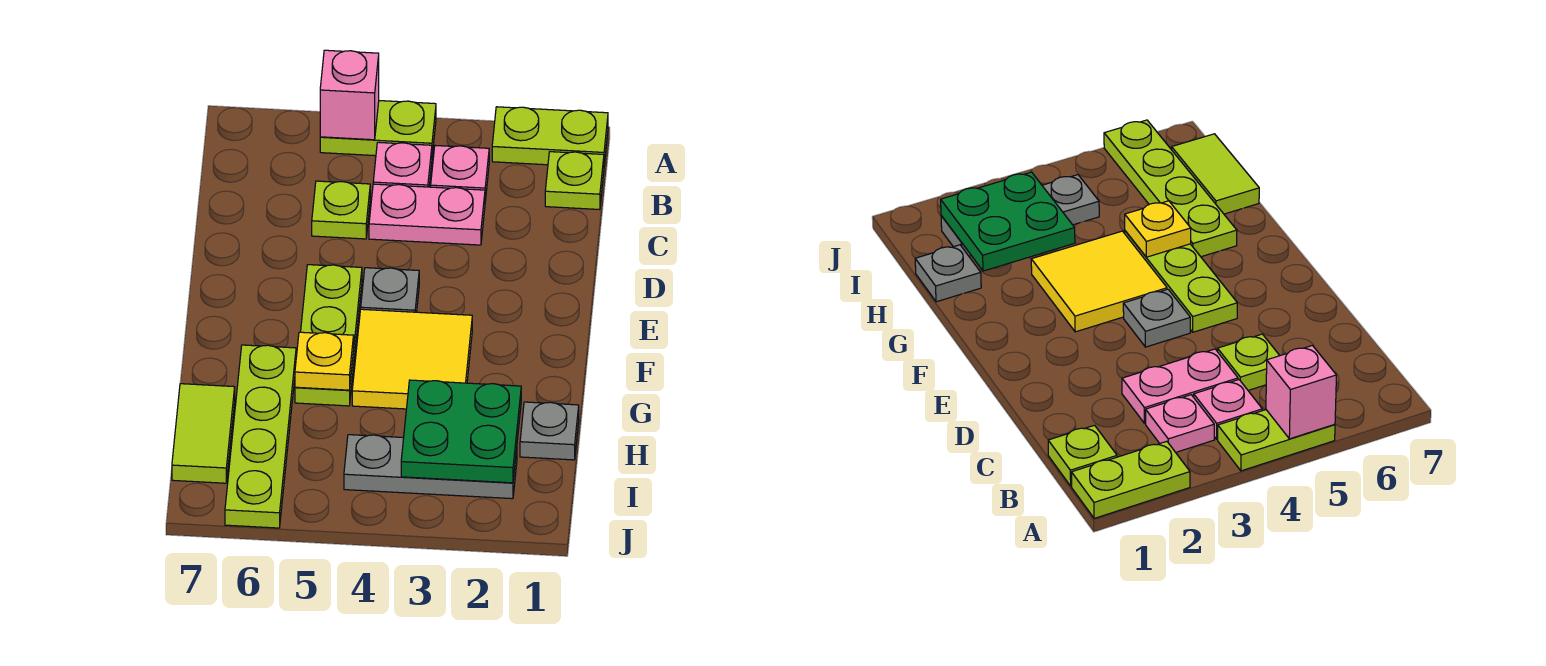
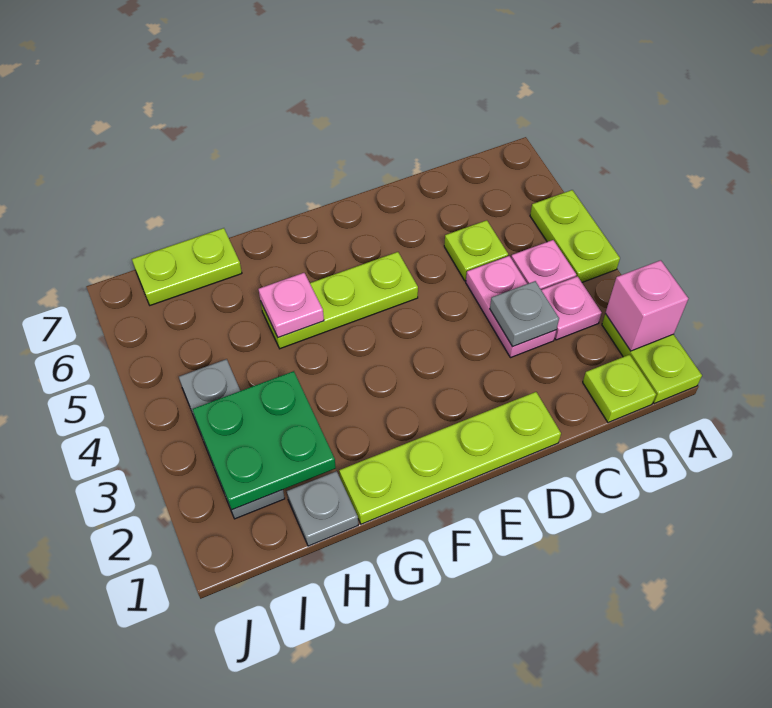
pink 1x1 brick [320,50,379,140] -> pink 1x1 brick moved to [605,260,688,351]
grey 1x1 plate [361,268,419,312] -> grey 1x1 plate moved to [490,281,559,347]
yellow 2x2 tile [352,309,472,409] -> none
yellow 1x1 plate [295,332,354,390] -> pink 1x1 plate [259,273,324,338]
lime 1x4 plate [225,345,296,528] -> lime 1x4 plate moved to [339,392,561,524]
lime 1x2 tile [172,384,235,483] -> lime 1x2 plate [132,228,242,305]

